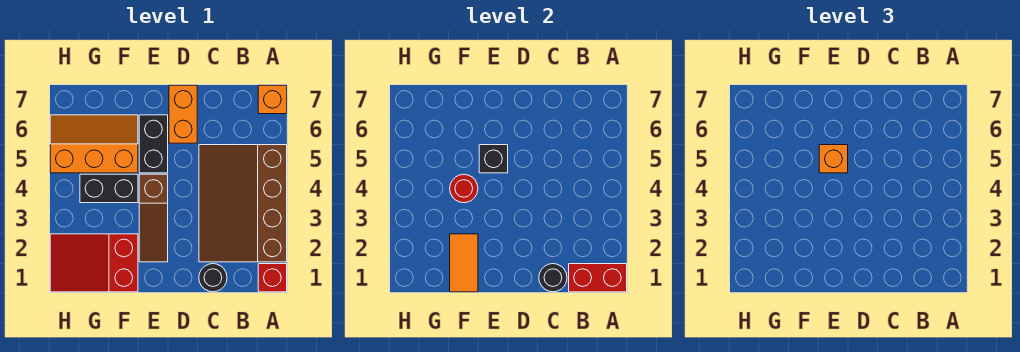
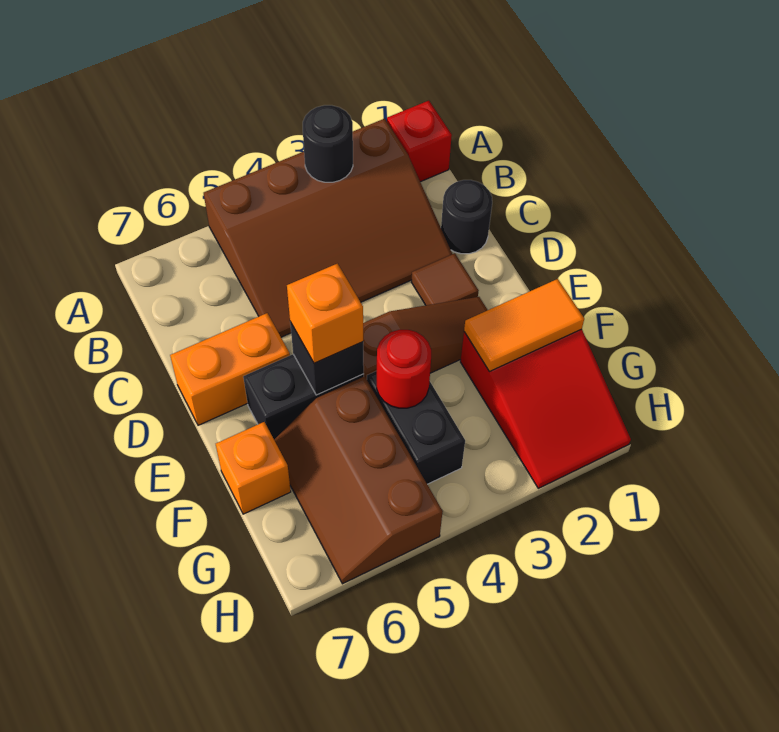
red 1x2 brick [569,264,627,292] -> none
orange 1x1 brick [258,85,287,114] -> orange 1x1 brick moved to [216,422,291,514]
black 1x1 round brick [539,264,567,292] -> black 1x1 round brick moved to [303,105,353,182]
none -> brown 1x1 tile [411,253,479,305]
orange 2x3 slope [50,115,138,173] -> brown 2x3 slope [274,376,443,584]

